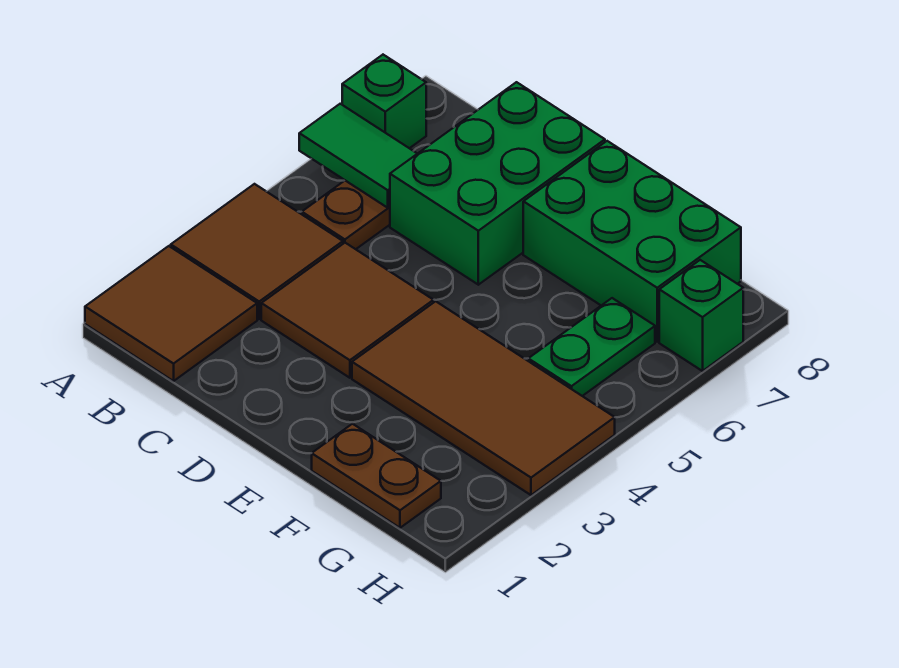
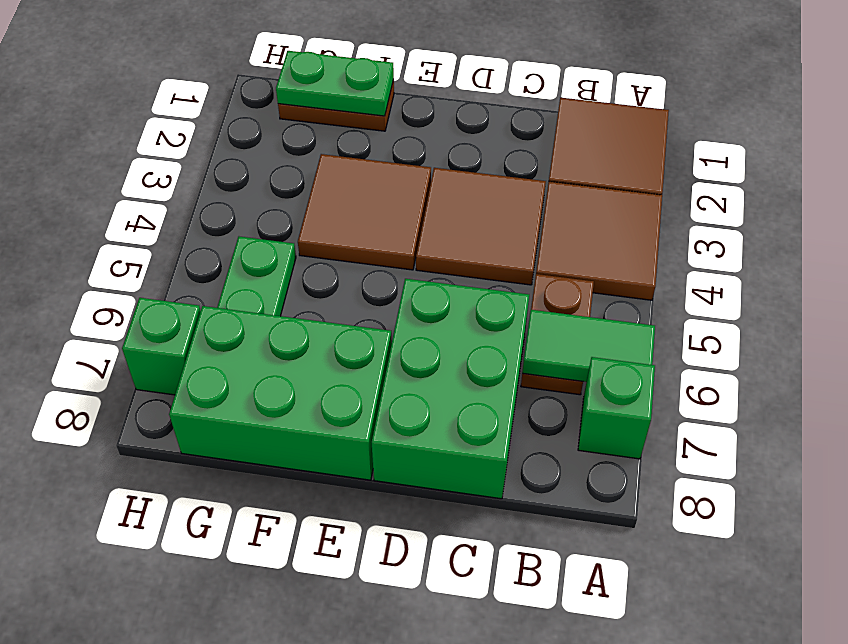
brown 2x4 tile [352,301,615,495] -> brown 2x2 tile [298,154,431,270]
none -> green 1x2 plate [276,51,394,116]

